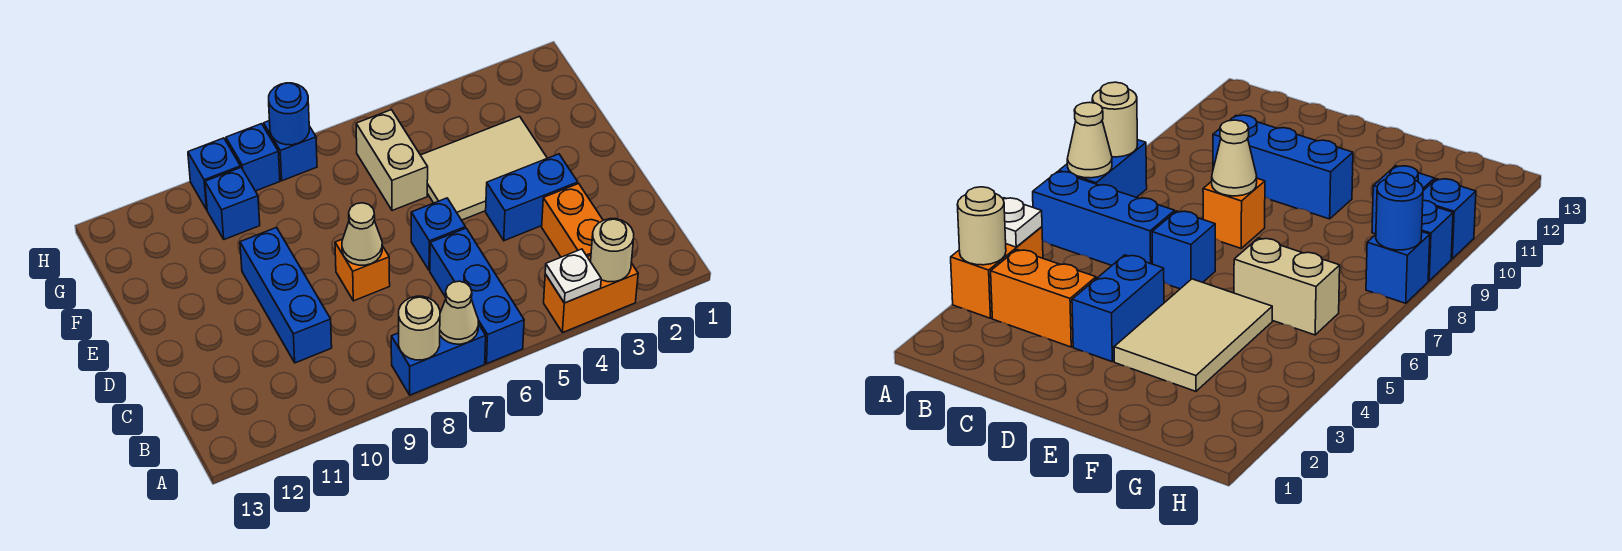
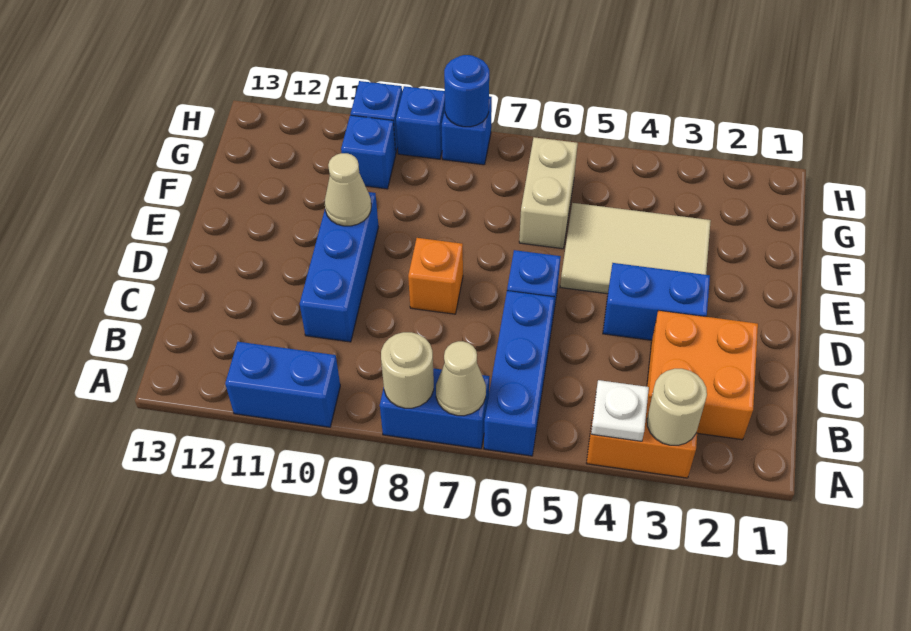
none -> blue 1x2 brick [225,342,340,427]
orange 1x2 brick [542,184,603,257] -> orange 2x2 brick [647,310,758,440]
tan 1x1 cone [342,203,382,265] -> tan 1x1 cone moved to [325,153,371,226]

